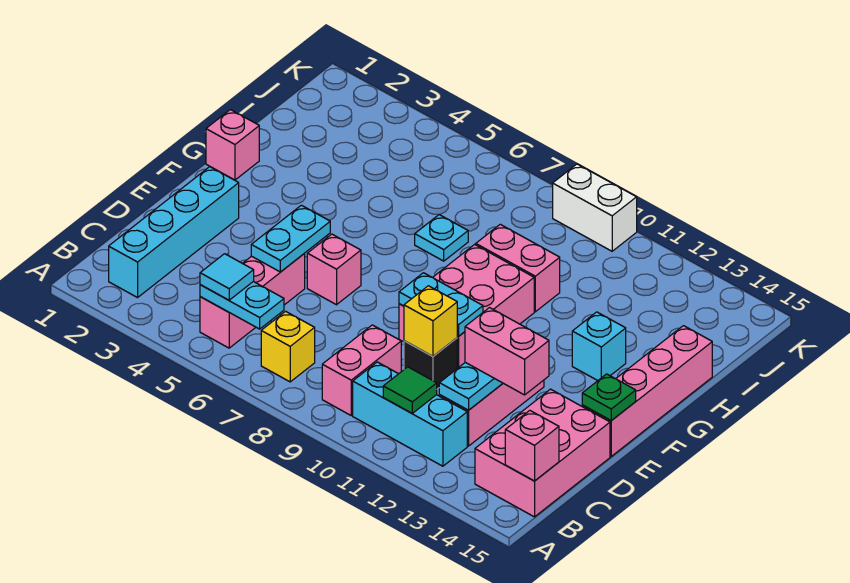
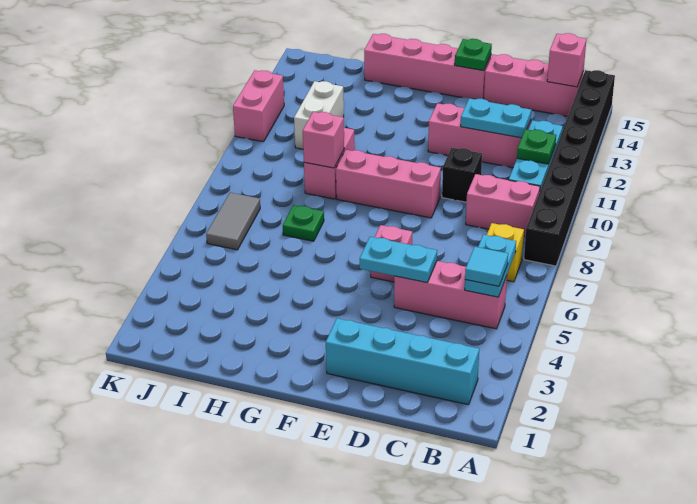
none -> black 1x8 brick [524,70,615,266]
green 1x1 tile [383,367,437,413] -> green 1x1 plate [517,129,556,164]
pink 2x3 brick [475,389,610,517] -> pink 1x3 brick [484,54,584,116]
yellow 1x1 brick [404,286,457,356] -> none
pink 1x2 brick [465,308,549,395] -> pink 1x2 brick moved to [233,71,284,142]
pink 2x3 brick [399,245,534,368] -> pink 1x3 brick [336,150,441,218]
cyan 1x2 plate [399,273,483,336] -> none
pink 1x1 brick [206,110,259,180] -> pink 1x1 brick moved to [303,112,344,168]
cyan 1x1 brick [572,312,626,381] -> none
cyan 1x1 plate [415,215,468,261] -> green 1x1 plate [283,205,324,241]
none -> grey 1x2 tile [206,193,260,250]
white 1x2 brick [553,164,637,251] -> white 1x2 brick moved to [294,81,344,149]

